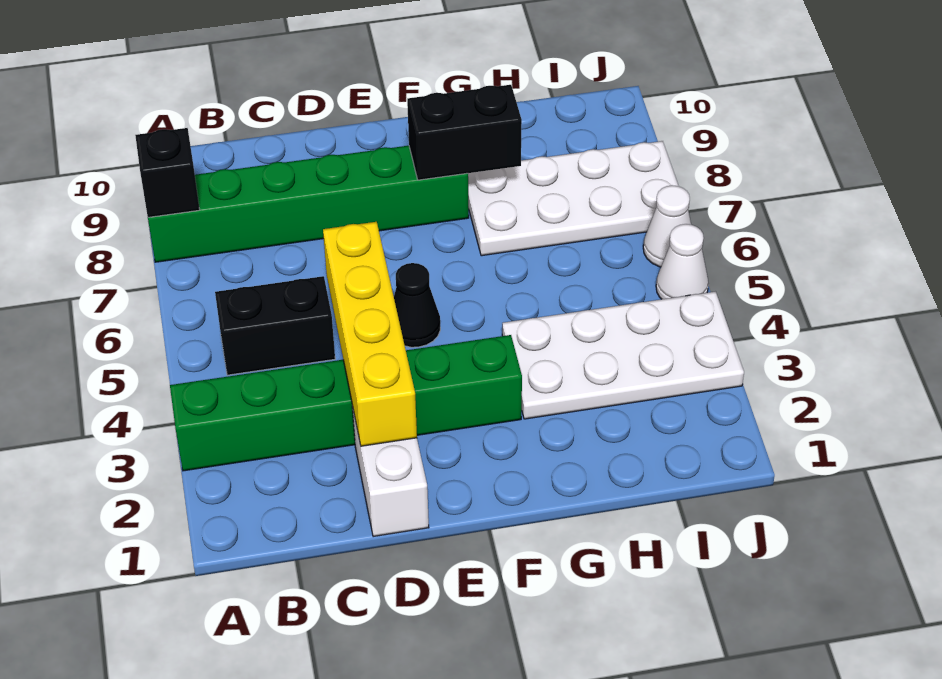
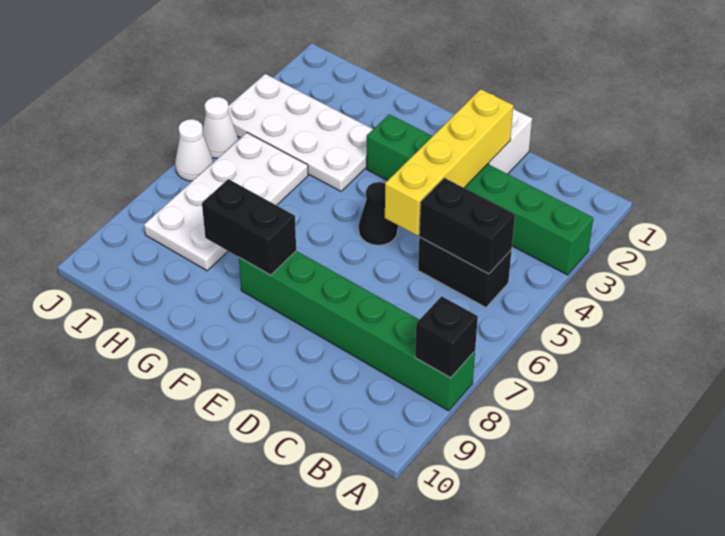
none -> black 1x2 brick [419,178,515,274]
white 2x4 plate [468,141,678,256] -> white 2x4 plate turned to [144,133,308,271]

